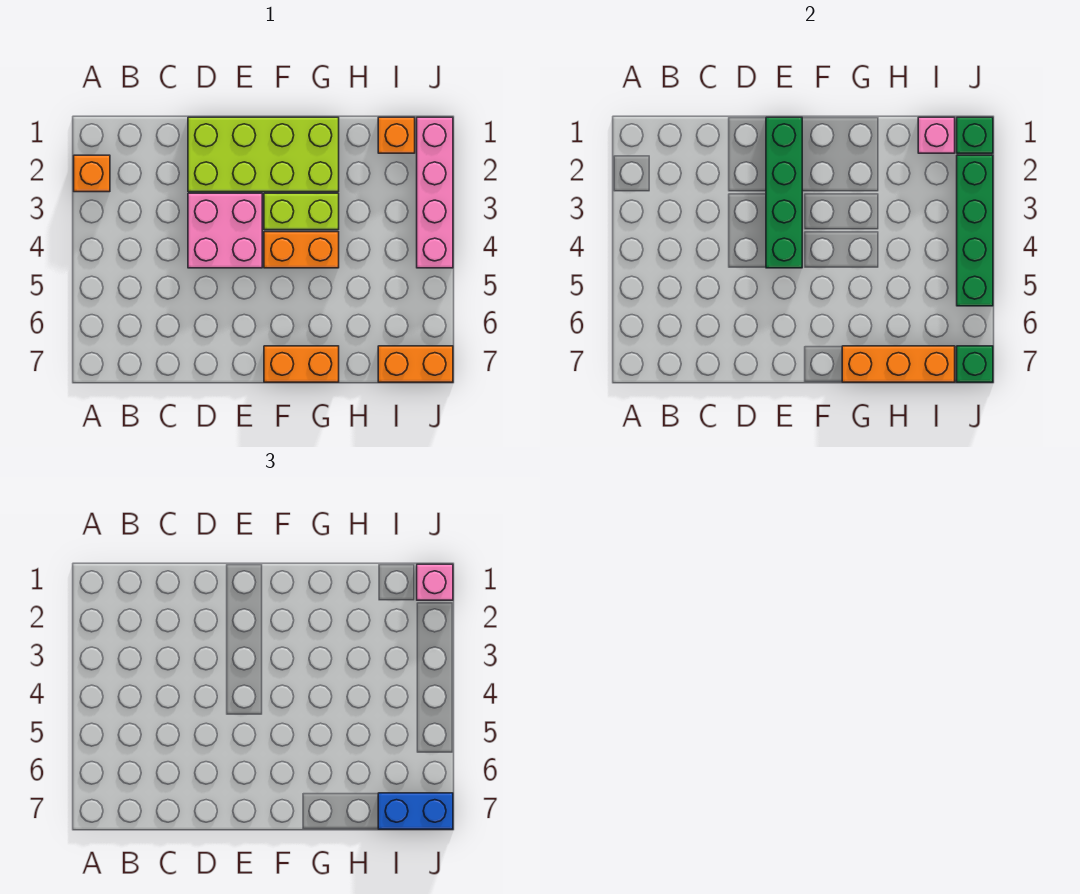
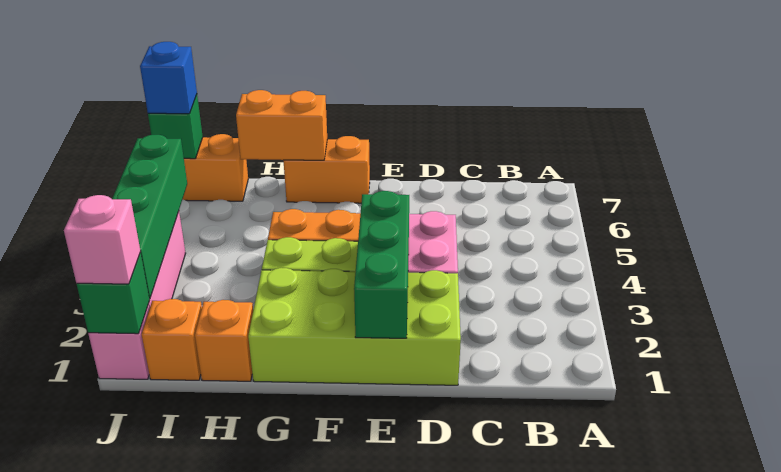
orange 1x1 brick [74,155,110,192] -> orange 1x1 brick moved to [195,300,253,381]
green 1x4 brick [766,117,802,268] -> green 1x3 brick [354,191,409,338]
orange 1x3 brick [842,346,955,382] -> orange 1x2 brick [236,90,327,160]
pink 1x1 brick [918,117,955,153] -> none
blue 1x2 brick [378,793,453,829] -> blue 1x1 brick [140,42,197,114]

